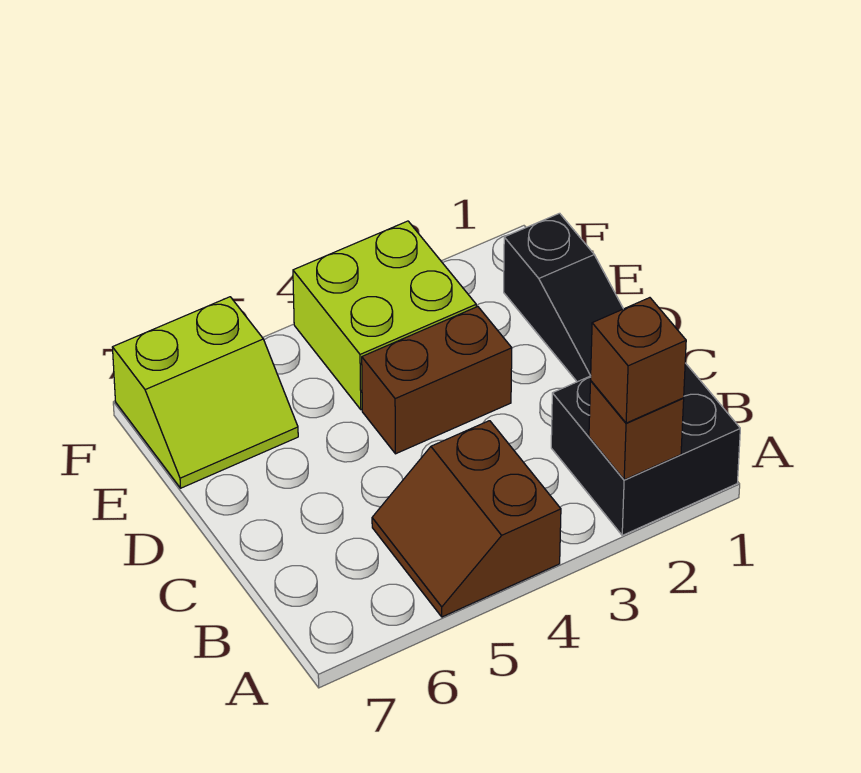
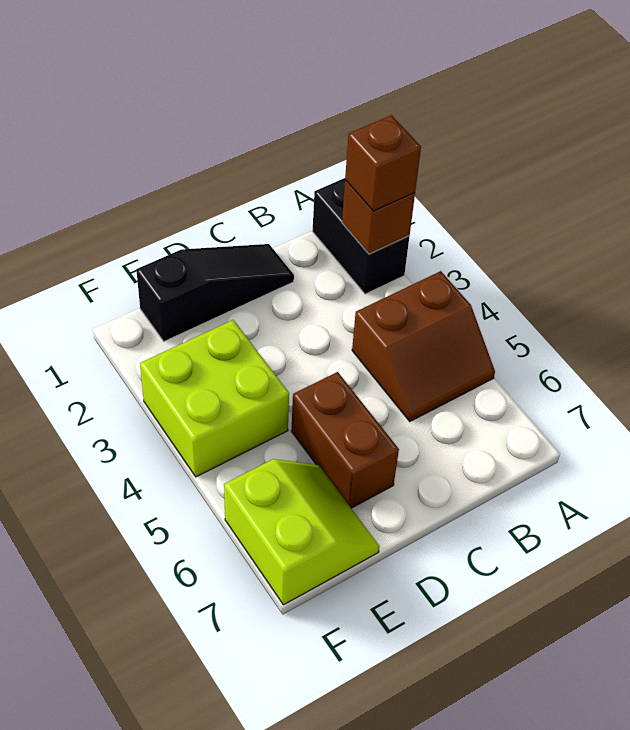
black 2x2 brick [551,363,740,535] -> black 1x2 brick [313,178,409,294]
brown 1x2 brick [362,307,512,454] -> brown 1x2 brick moved to [291,372,399,508]

